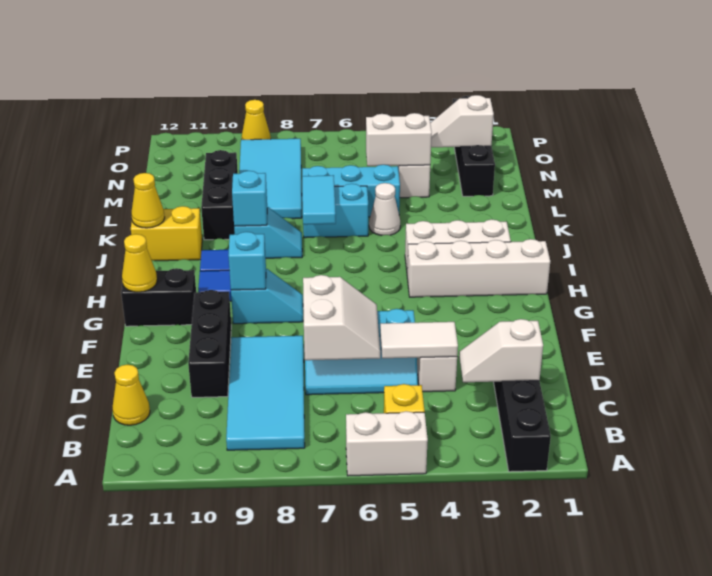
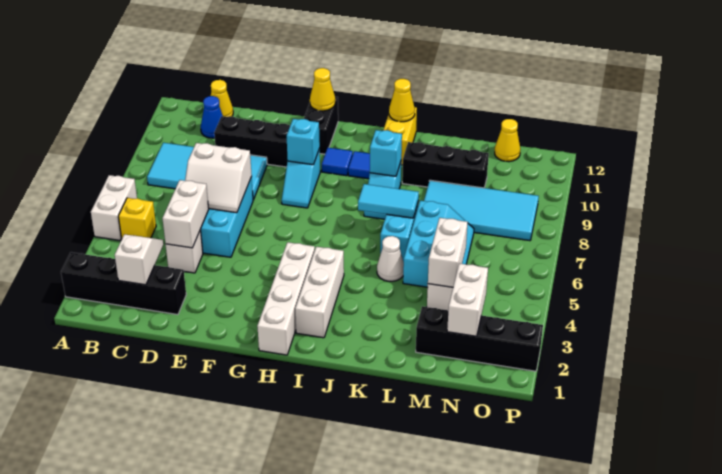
none -> blue 1x1 cone [201,96,223,138]
white 1x2 tile [380,322,458,358] -> white 1x2 brick [162,180,209,248]
white 1x2 slope [430,95,494,147] -> white 1x2 brick [447,263,488,336]
yellow 1x1 cone [242,100,271,140] -> yellow 1x1 cone moved to [495,119,520,162]

